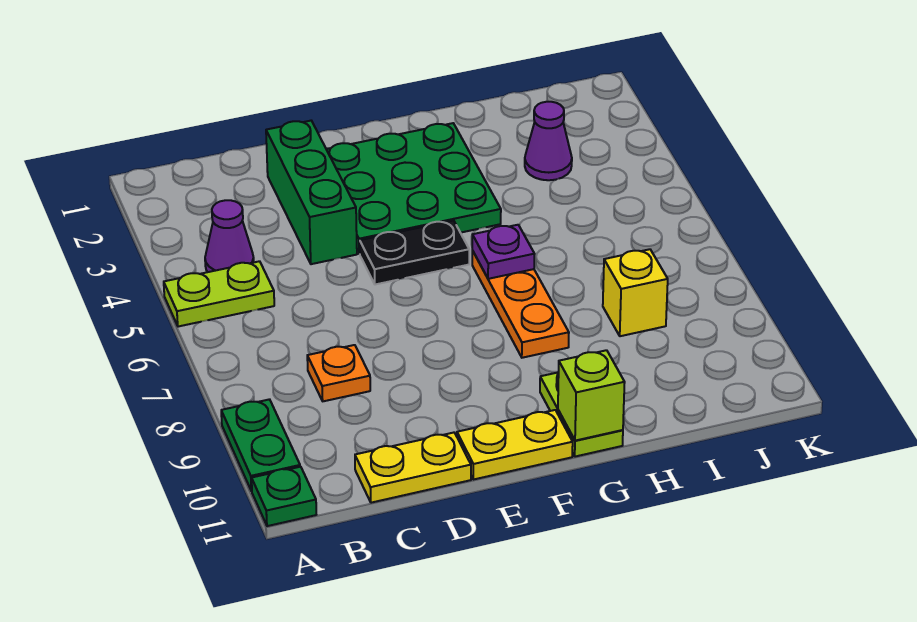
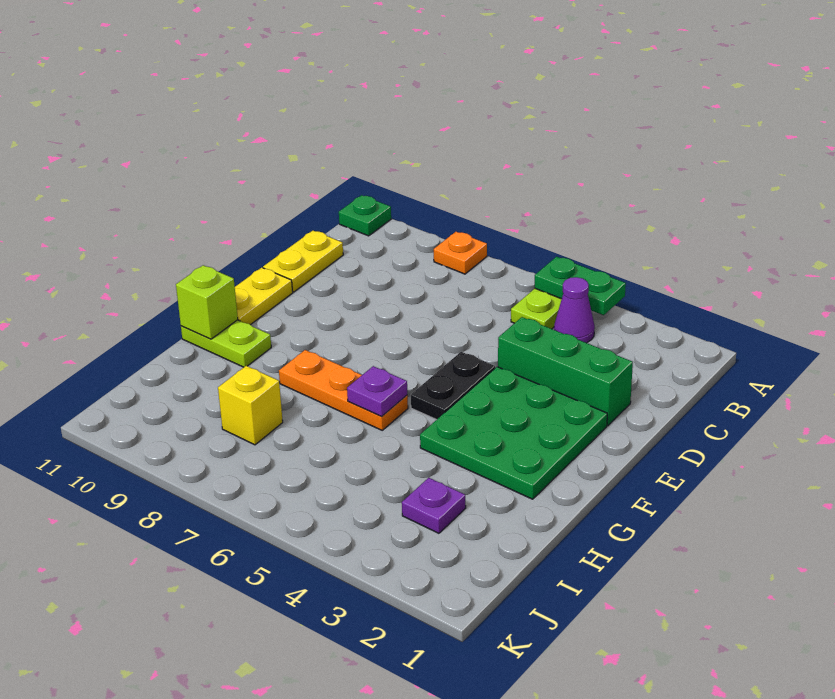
green 1x2 plate [221,399,300,491] -> green 1x2 plate moved to [535,257,626,315]
orange 1x1 plate [307,345,370,401] -> orange 1x1 plate moved to [434,232,487,274]
purple 1x1 cone [525,102,572,180] -> purple 1x1 plate [402,478,466,533]

